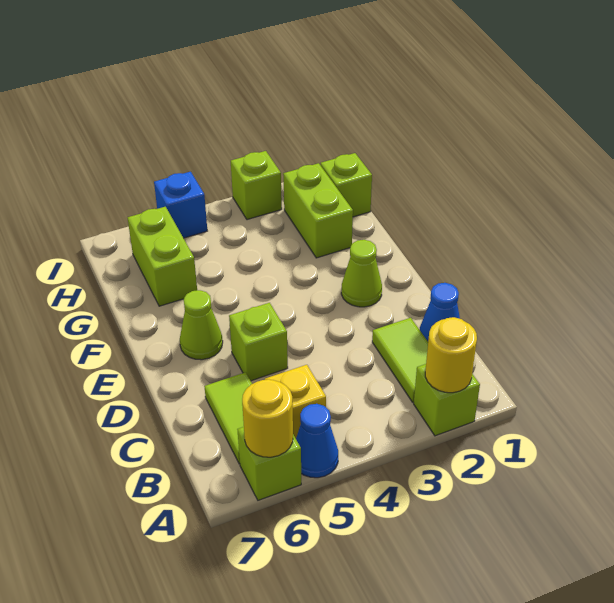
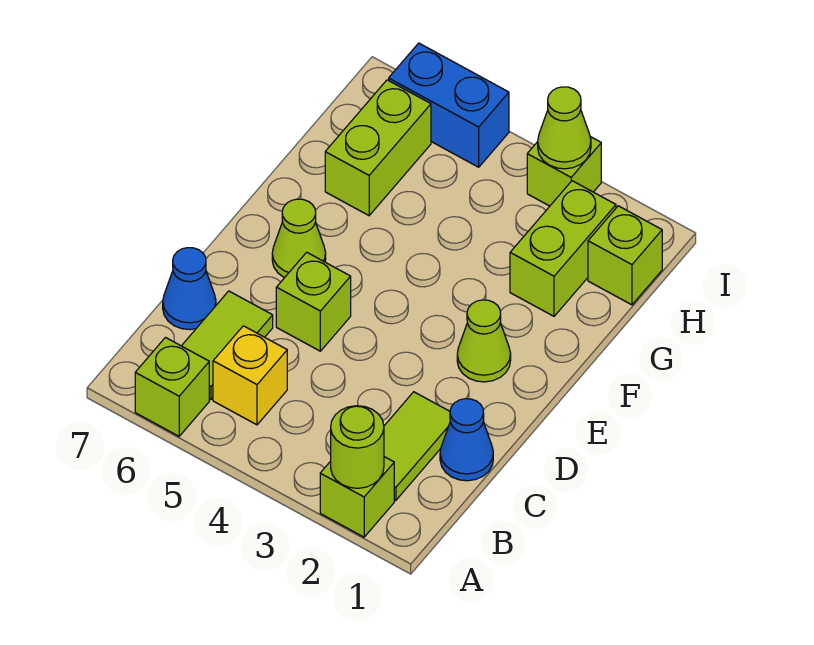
yellow 1x1 round brick [425,317,477,393] -> lime 1x1 round brick [331,406,384,488]
blue 1x1 cone [296,404,338,478] -> blue 1x1 cone moved to [163,248,216,330]
yellow 1x1 round brick [242,379,293,457] -> none
none -> lime 1x1 cone [538,87,591,169]
blue 1x1 brick [154,172,207,238] -> blue 1x2 brick [389,43,509,167]

